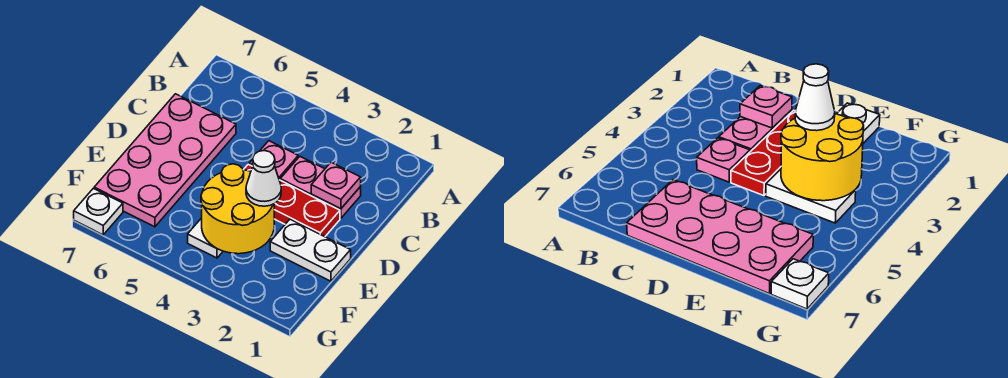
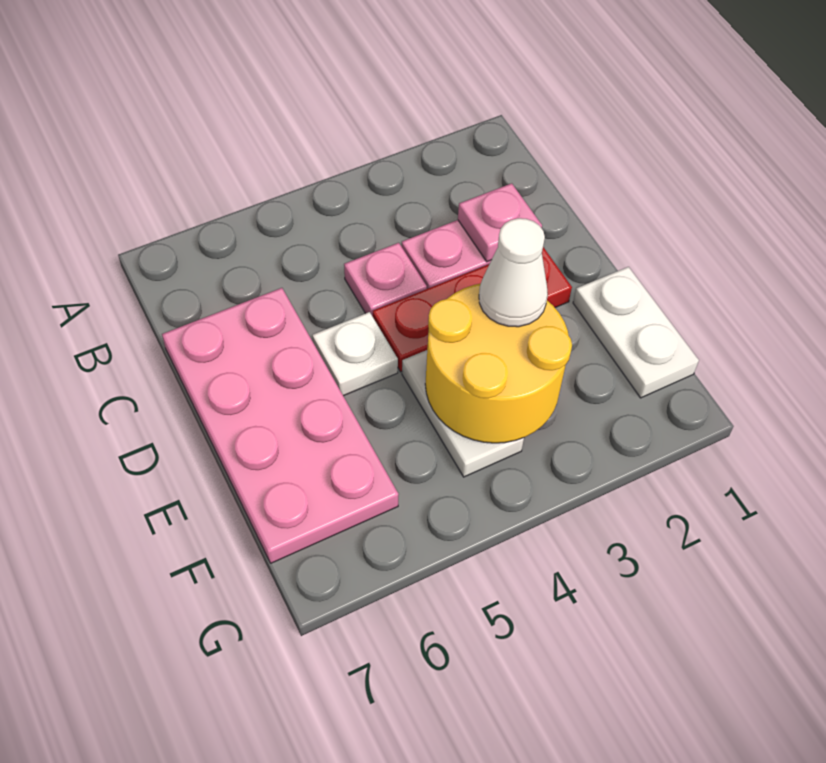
white 1x2 plate [270,219,351,281] -> white 1x2 plate turned to [573,267,699,398]
white 1x1 plate [74,188,123,235] -> white 1x1 plate moved to [312,312,398,396]

